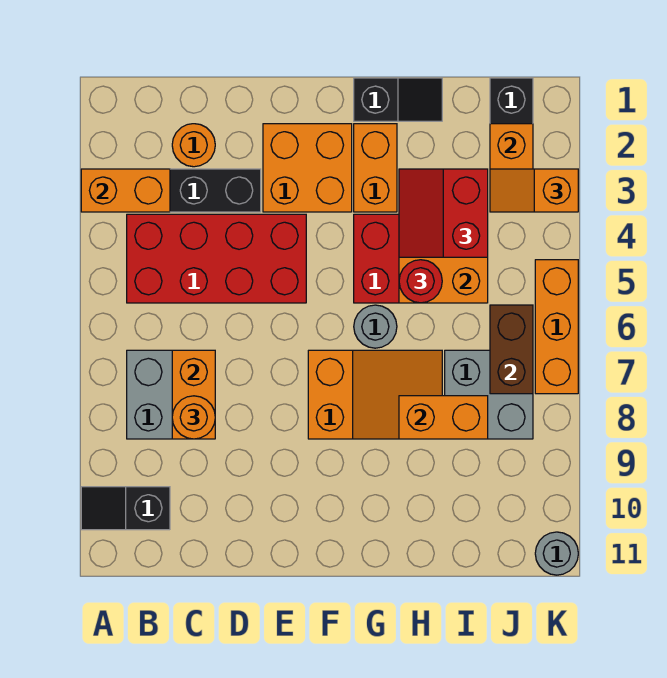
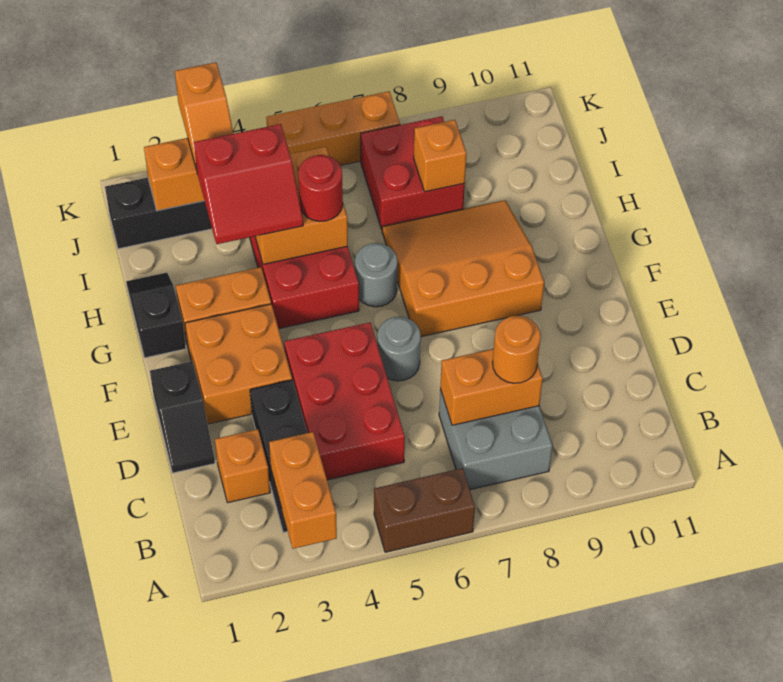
black 1x2 slope [81,487,170,530] -> black 1x2 slope moved to [150,361,215,473]
red 2x4 brick [127,214,306,303] -> red 2x3 brick [284,322,405,480]
orange 1x1 round brick [172,124,215,167] -> orange 1x1 brick [215,429,270,502]
orange 2x3 slope [308,350,442,439] -> orange 3x3 slope [382,200,544,337]
orange 1x2 brick [399,396,488,439] -> orange 1x1 brick [414,120,467,192]
grey 2x2 brick [445,350,533,439] -> red 2x2 brick [361,116,465,229]
brown 1x2 brick [490,305,533,394] -> brown 1x2 brick moved to [374,468,475,552]
grey 1x1 round brick [535,532,578,575] -> grey 1x1 round brick moved to [377,317,421,381]

